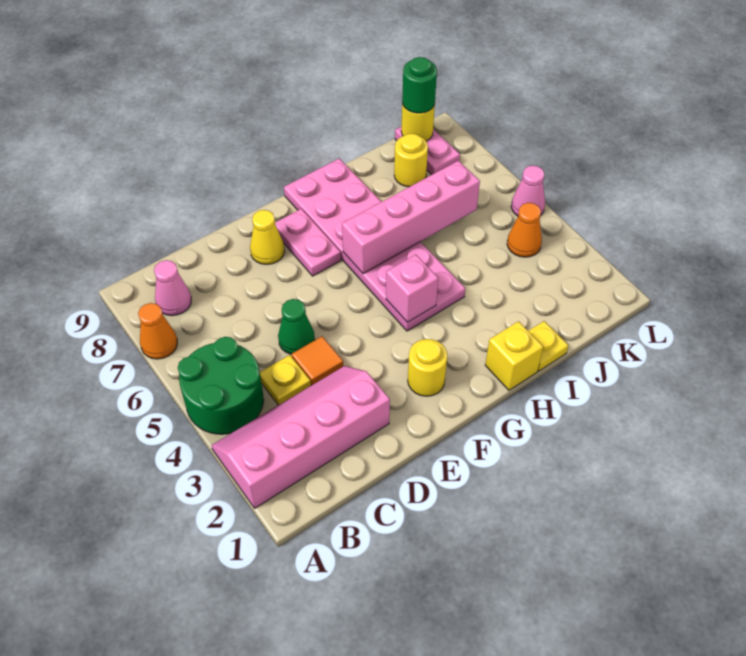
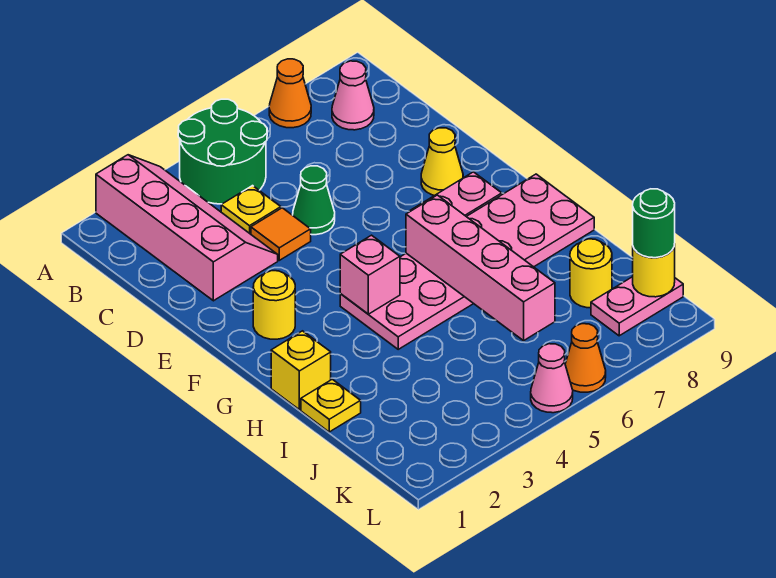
orange 1x1 cone [507,203,542,257] -> orange 1x1 cone moved to [565,324,606,392]

